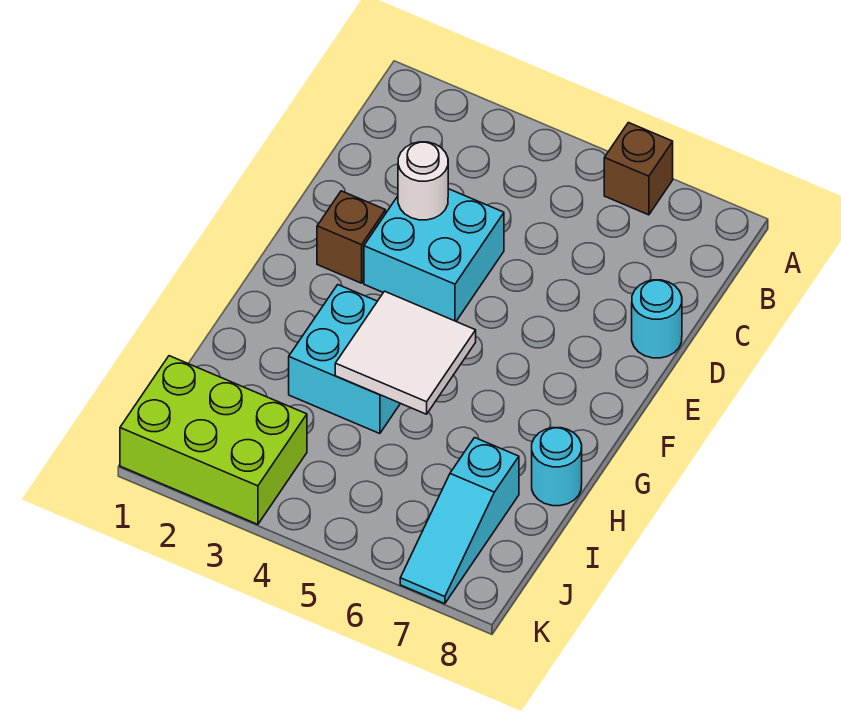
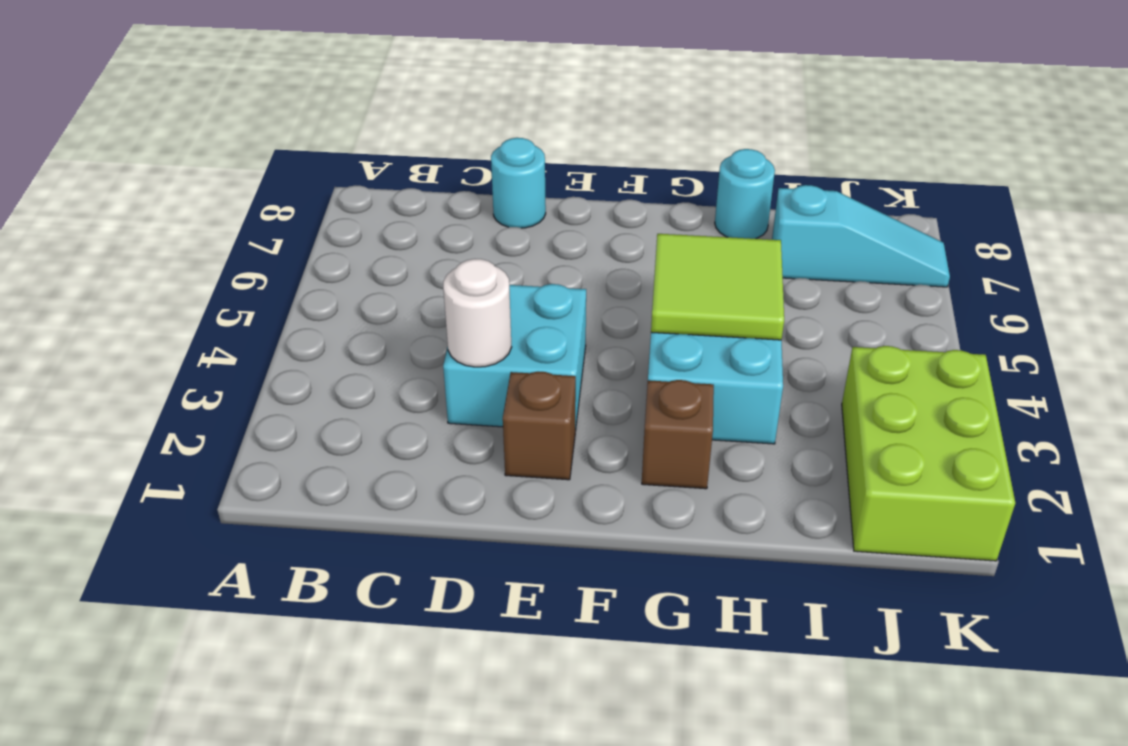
brown 1x1 brick [604,123,673,215] -> brown 1x1 brick moved to [642,380,714,489]
white 2x2 tile [335,291,476,414] -> lime 2x2 tile [651,234,784,340]

